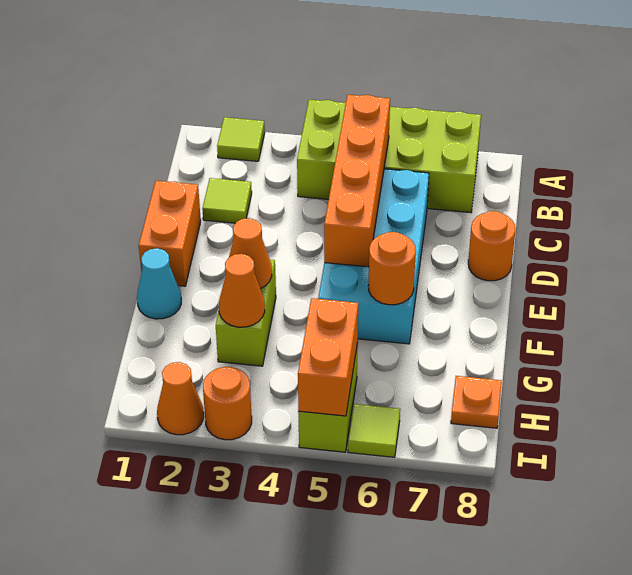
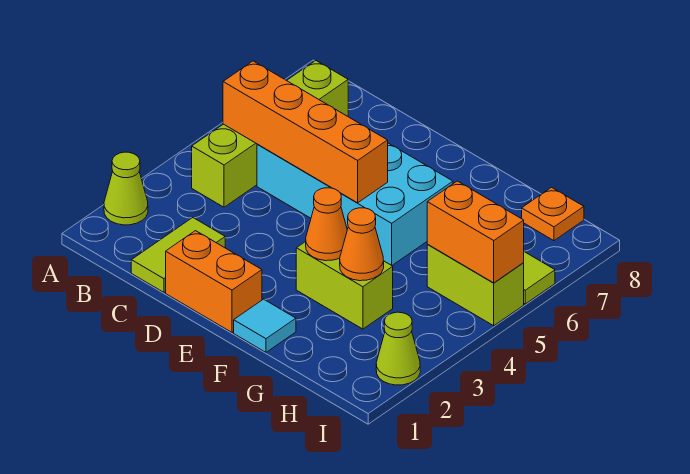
lime 1x1 tile [217,117,265,161] -> lime 1x1 cone [104,152,148,225]
lime 2x4 brick [297,100,481,213] -> lime 1x4 brick [192,61,348,207]
lime 1x1 tile [202,178,252,223] -> lime 1x2 tile [131,218,225,292]
orange 1x1 round brick [468,211,515,281] -> none
cyan 1x1 cone [137,248,181,319] -> cyan 1x1 tile [234,299,296,352]
orange 1x1 round brick [368,232,416,305] -> none
orange 1x1 cone [157,362,204,435] -> lime 1x1 cone [376,312,420,385]
orange 1x1 round brick [203,367,252,440] -> none

